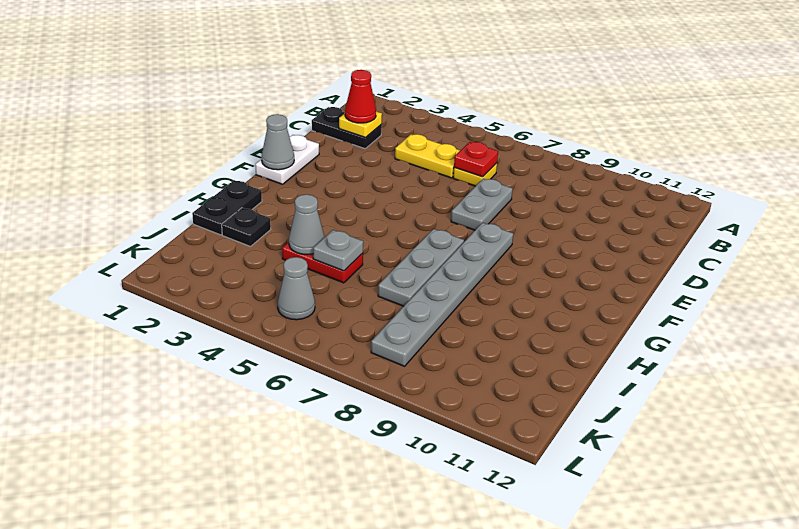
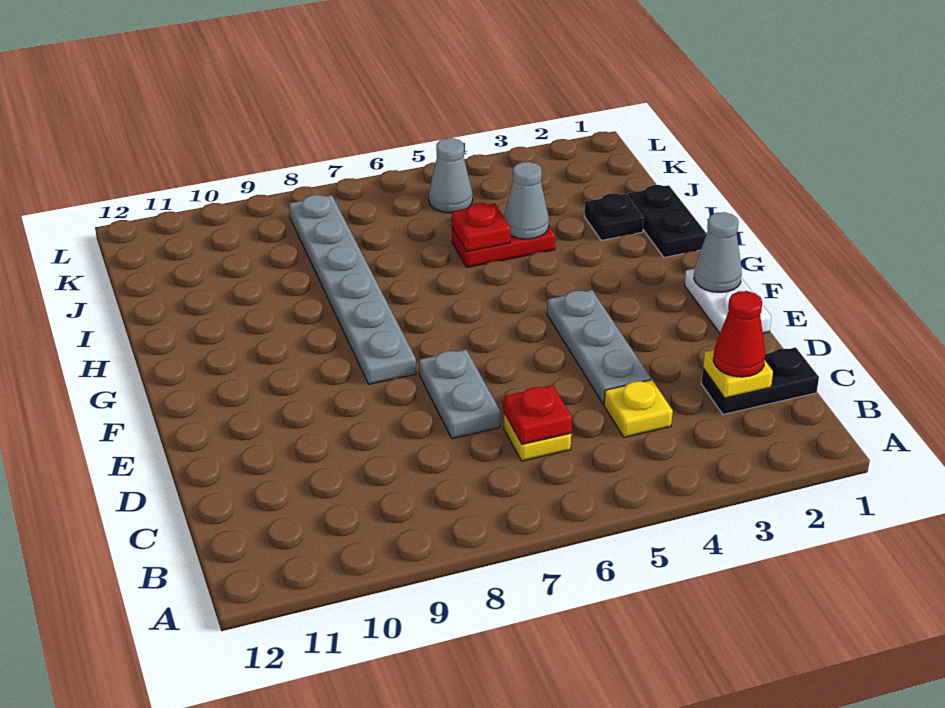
yellow 1x2 plate [395,134,460,178] -> yellow 1x1 plate [604,380,673,437]
grey 1x3 plate [378,229,464,306] -> grey 1x3 plate moved to [547,290,651,404]
grey 1x1 plate [313,230,363,271] -> red 1x1 plate [452,203,510,252]

